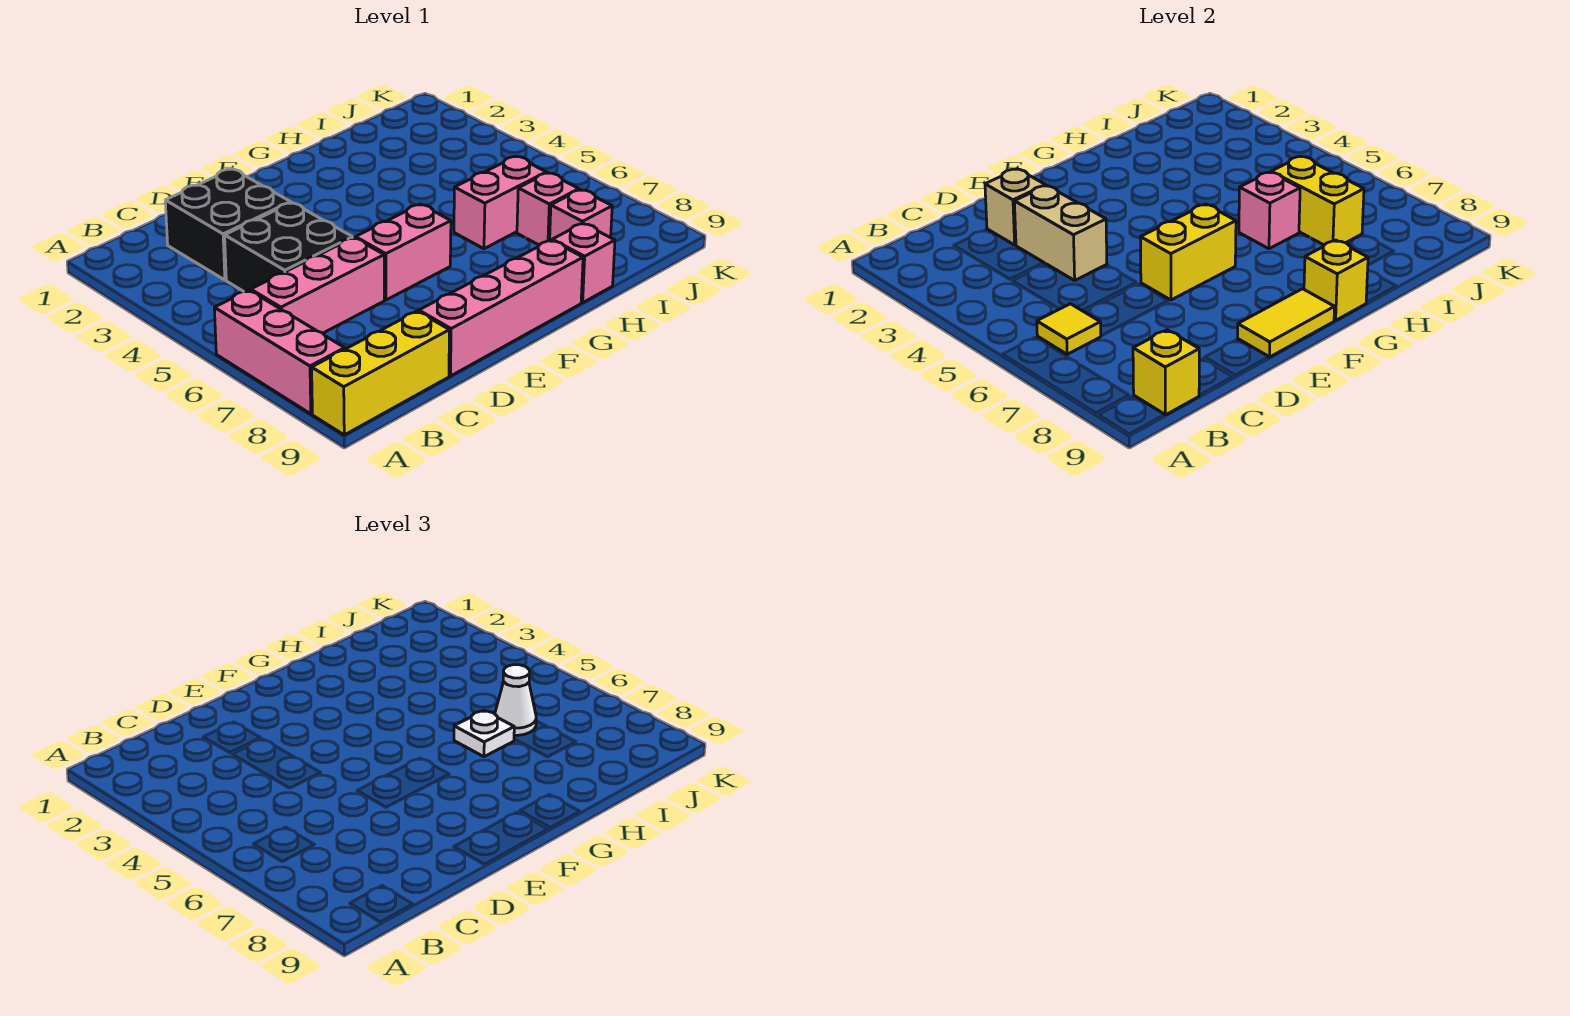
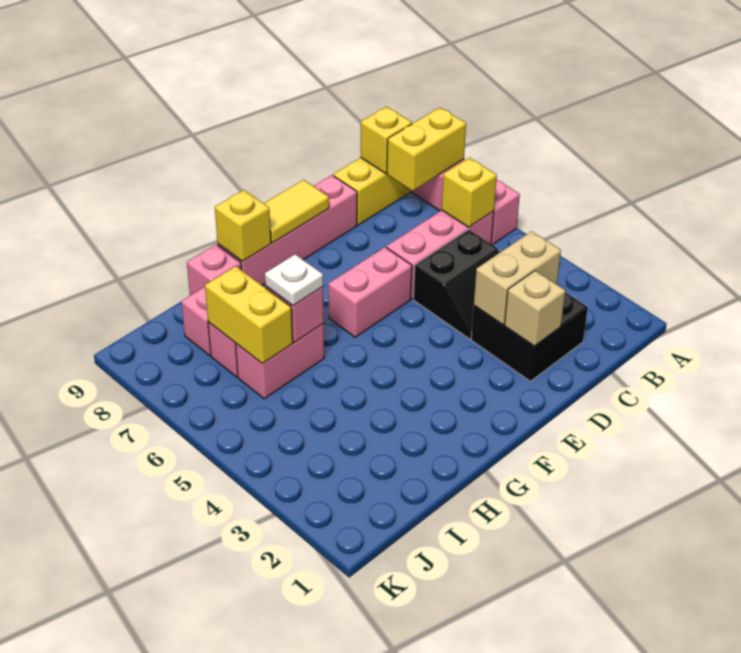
yellow 1x1 tile [1037,304,1101,354] -> yellow 1x1 brick [442,158,497,227]
black 2x2 brick [225,203,352,292] -> black 2x2 slope [413,230,500,339]
tan 1x2 brick [1014,186,1107,280] -> tan 1x2 brick turned to [474,231,561,325]
yellow 1x2 brick [1141,204,1236,300] -> yellow 1x2 brick moved to [387,108,466,191]
white 1x1 cone [495,665,536,735] -> none

